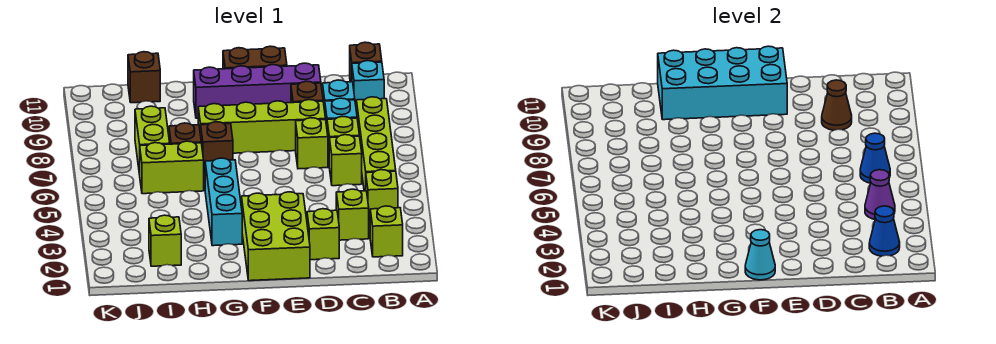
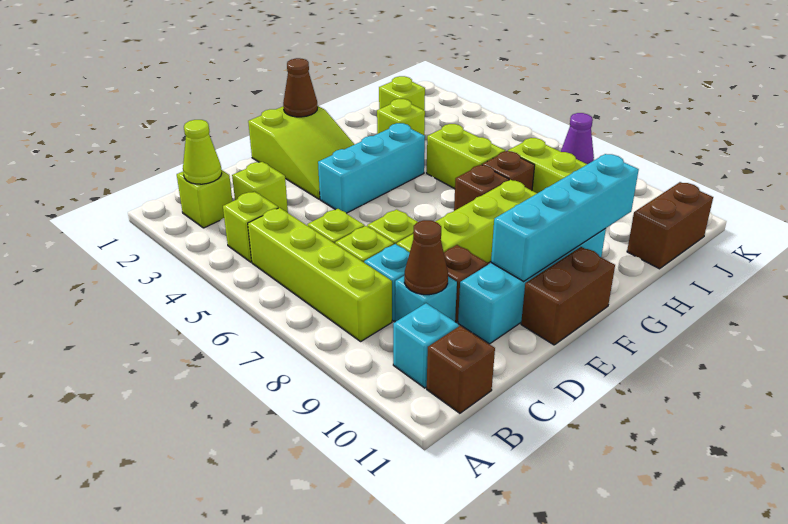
blue 1x1 cone [869,206,900,256] -> lime 1x1 cone [183,120,222,184]
purple 1x1 cone [865,170,895,219] -> purple 1x1 cone moved to [561,113,594,164]
blue 1x1 cone [860,133,890,183] -> none
lime 1x1 brick [307,209,339,260] -> lime 1x1 brick moved to [377,99,425,135]
purple 1x4 brick [194,63,321,118] -> cyan 1x4 brick [458,228,606,344]
lime 2x3 brick [242,192,310,281] -> lime 2x3 slope [248,106,355,199]
cyan 2x4 brick [658,46,787,120] -> cyan 1x4 brick [491,154,639,281]
cyan 1x1 cone [745,230,775,280] -> brown 1x1 cone [283,58,318,117]
cyan 1x3 brick [205,158,242,246] -> cyan 1x3 brick turned to [318,123,425,213]
lime 1x2 brick [140,141,204,194] -> lime 1x2 brick turned to [427,124,505,189]
brown 1x1 brick [128,52,160,103] -> brown 1x2 brick [627,182,713,269]

